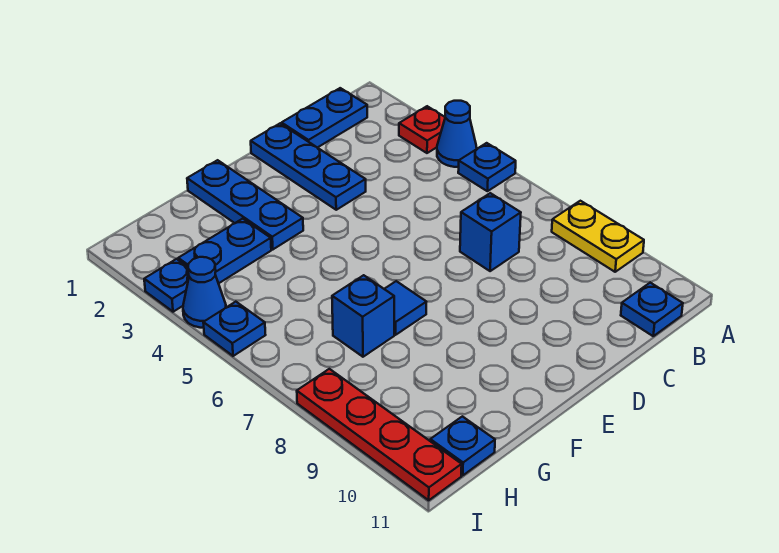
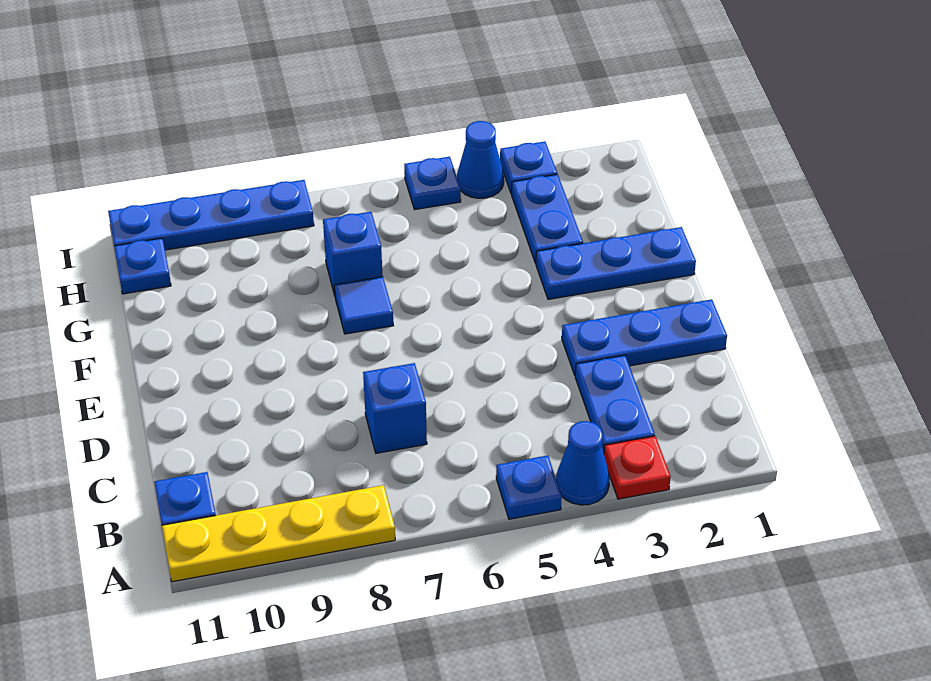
yellow 1x2 plate [552,201,644,272] -> yellow 1x4 plate [162,485,395,582]
blue 1x2 plate [282,88,367,148] -> blue 1x2 plate moved to [575,355,655,453]
red 1x4 plate [297,369,462,500] -> blue 1x4 plate [108,180,314,250]

